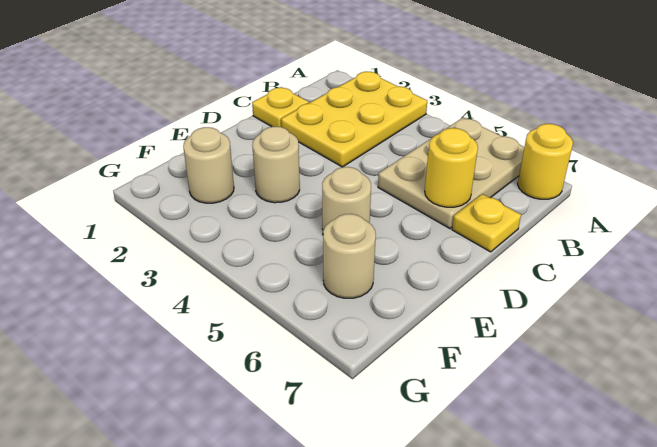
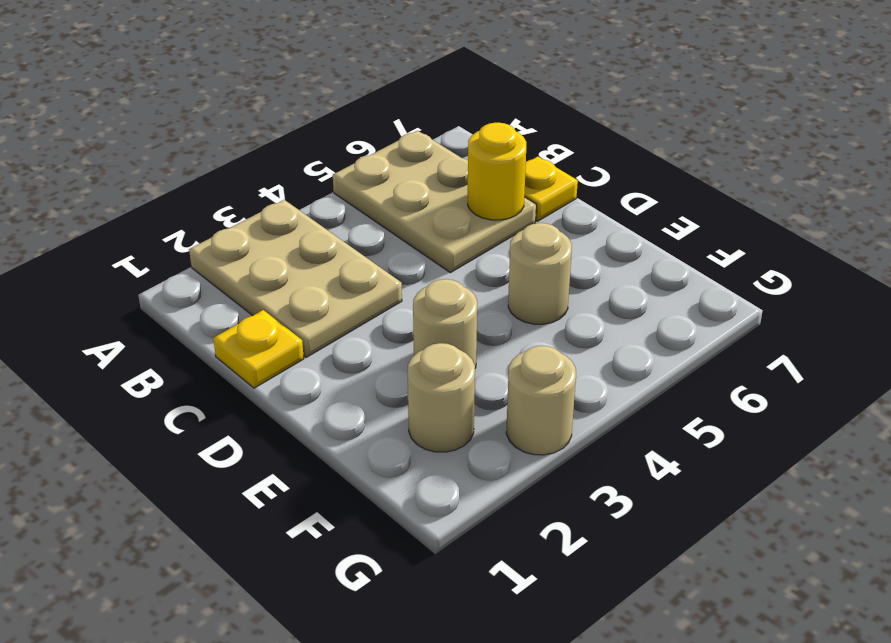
yellow 2x3 plate [281,71,427,167] -> tan 2x3 plate [189,200,402,358]
yellow 1x1 round brick [518,124,573,199] -> none
tan 1x1 round brick [323,214,376,298] -> tan 1x1 round brick moved to [506,346,576,455]

